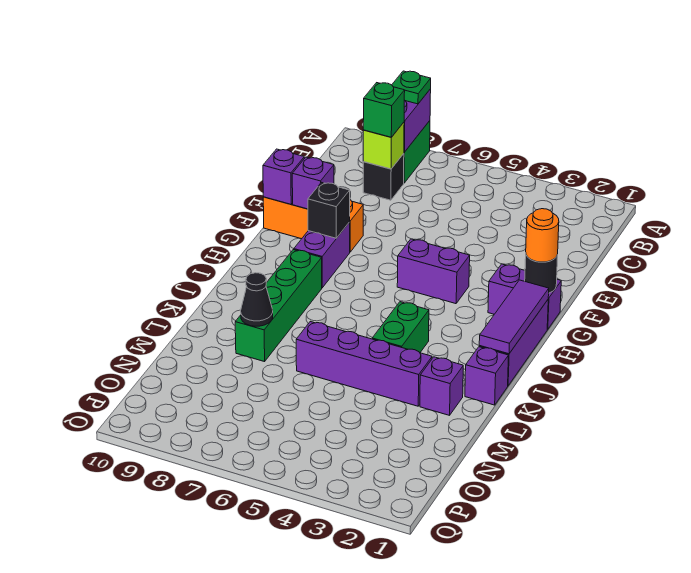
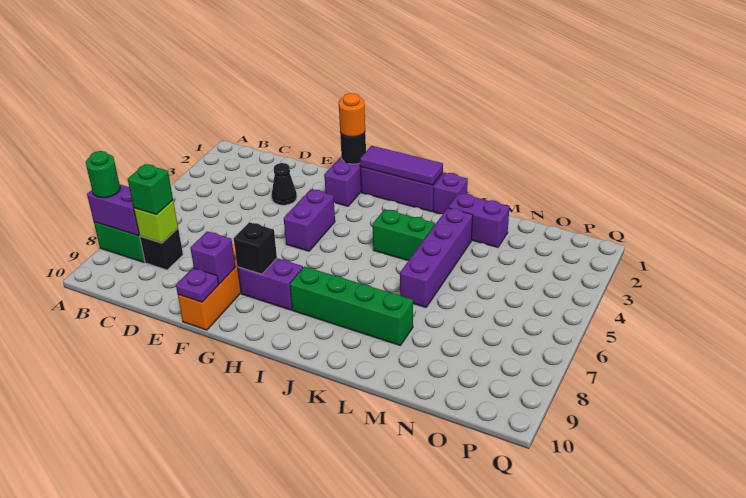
green 1x1 plate [392,71,431,104] -> green 1x1 round brick [86,151,120,198]
purple 1x1 brick [263,149,304,204] -> purple 1x1 plate [176,268,219,302]
purple 1x1 brick [420,357,463,415] -> purple 1x2 brick [448,193,510,247]
black 1x1 cone [241,273,273,326] -> black 1x1 cone moved to [272,163,297,205]

